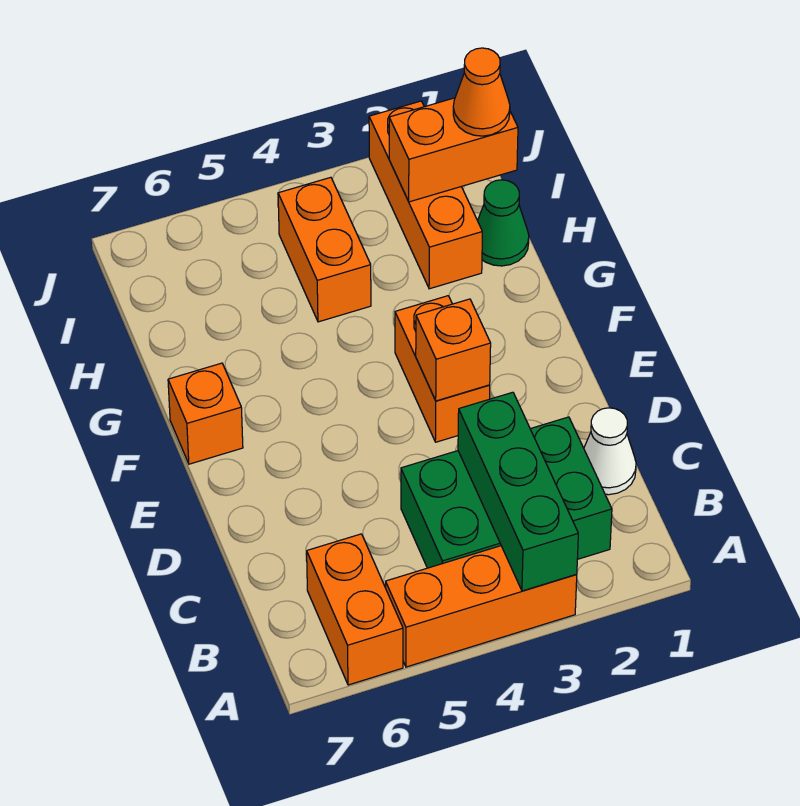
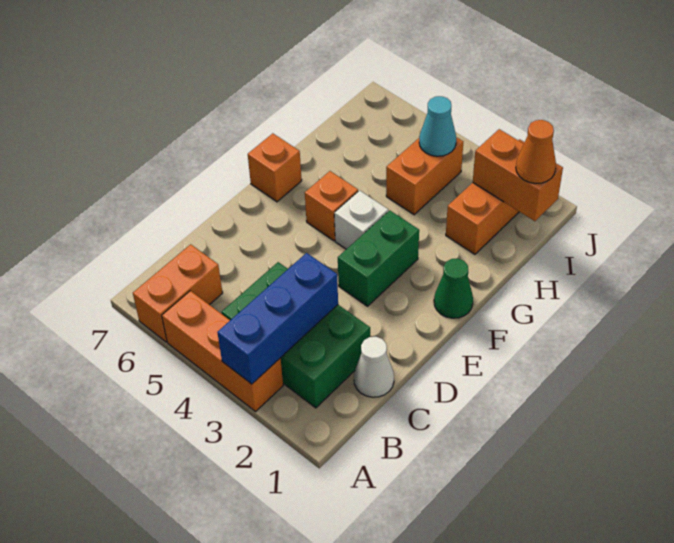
green 1x3 brick [458,392,578,591] -> blue 1x3 brick [217,253,338,384]
orange 1x2 brick [395,296,490,442] -> green 1x2 brick [338,210,419,306]
orange 1x1 brick [416,299,491,401] -> orange 1x1 brick moved to [305,171,358,241]
none -> white 1x1 brick [334,190,388,249]
green 1x1 cone [478,180,529,266] -> green 1x1 cone moved to [434,259,473,318]
none -> cyan 1x1 cone [419,96,456,156]

